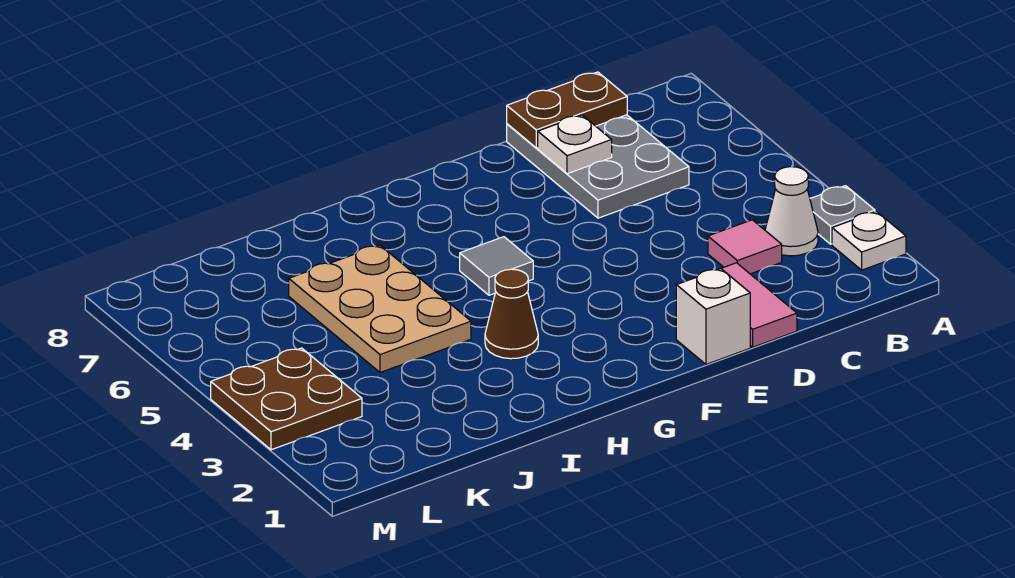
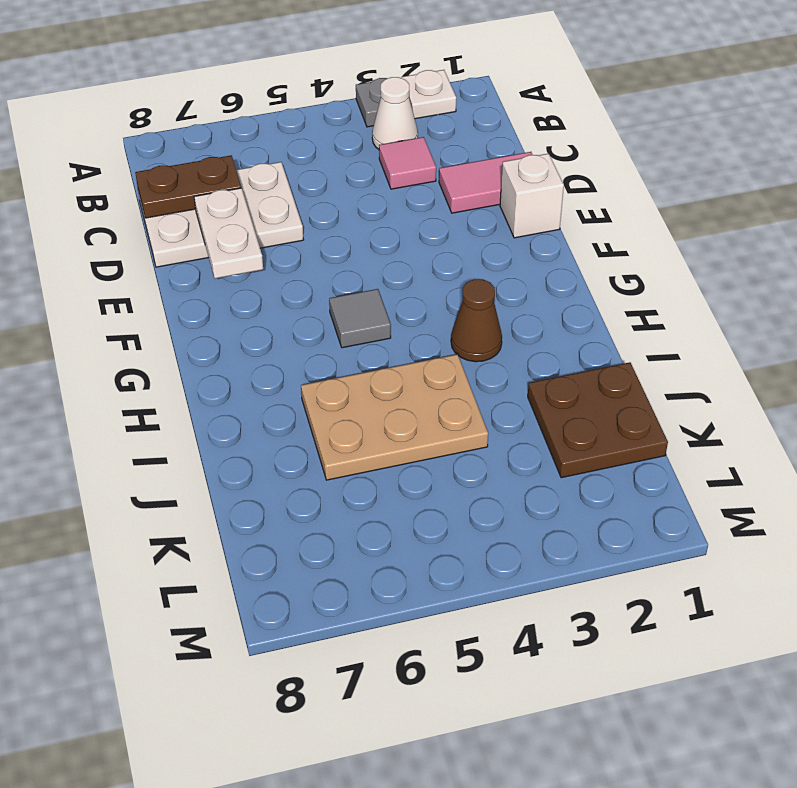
grey 2x3 plate [507,115,689,218] -> white 2x3 plate [138,162,303,267]
brown 1x2 plate [507,72,627,148] -> brown 1x2 plate turned to [135,155,241,218]
white 1x1 plate [538,115,612,174] -> white 1x2 plate [194,188,263,279]
brown 2x2 plate [211,348,362,450] -> brown 2x2 plate moved to [528,362,668,478]

